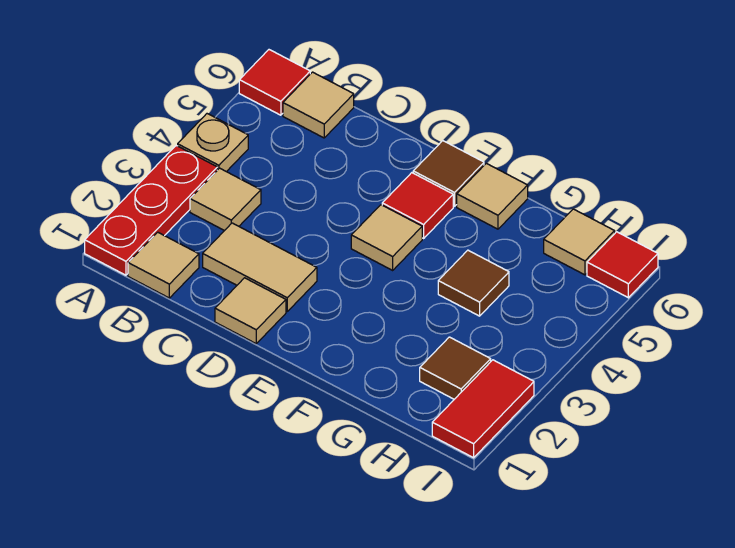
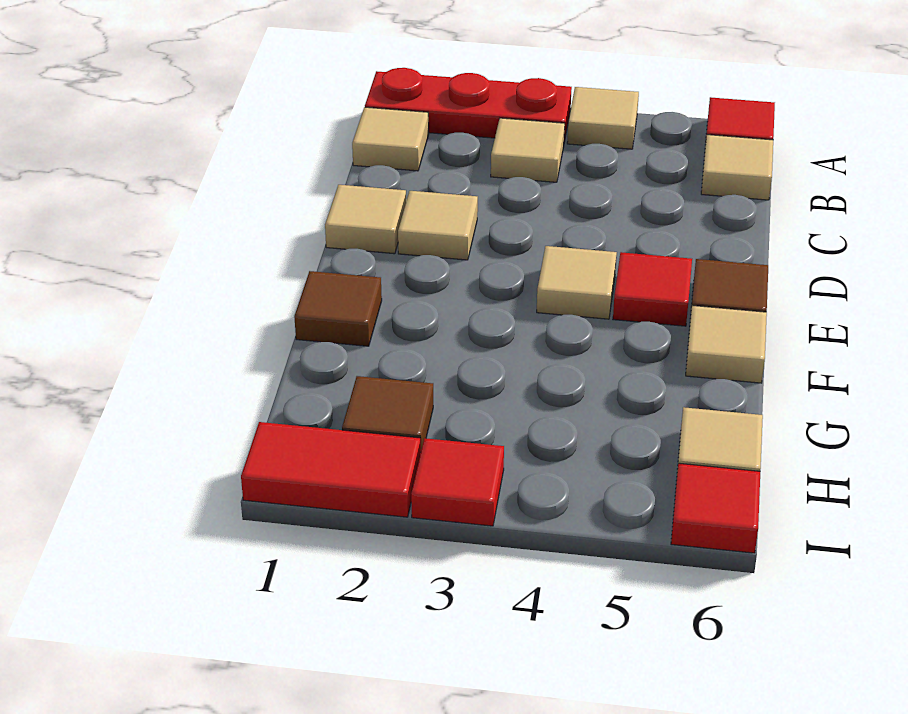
tan 1x1 plate [178,114,248,172] -> tan 1x1 tile [567,87,639,149]
tan 1x2 tile [203,223,317,311] -> tan 1x1 tile [398,191,478,260]
brown 1x1 tile [438,250,509,316] -> brown 1x1 tile moved to [294,271,382,346]
none -> red 1x1 tile [411,438,504,526]

